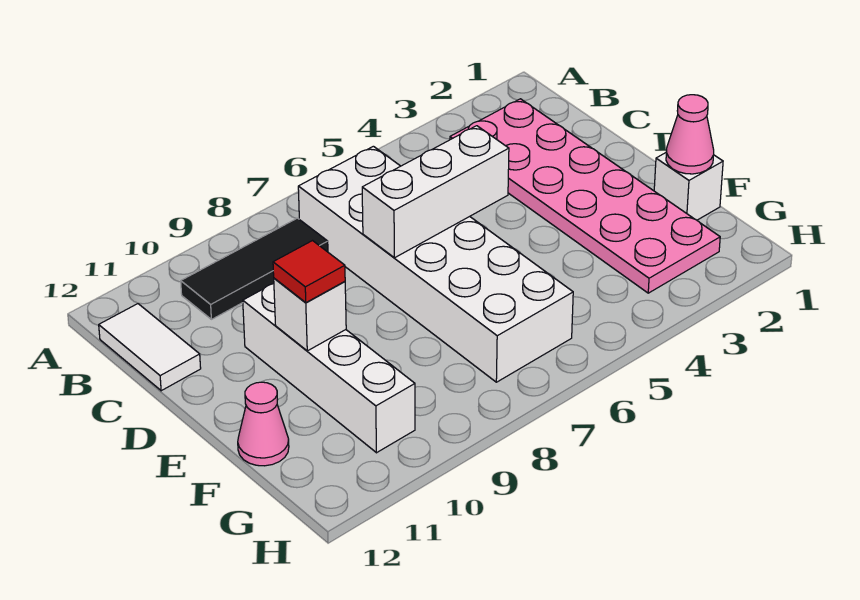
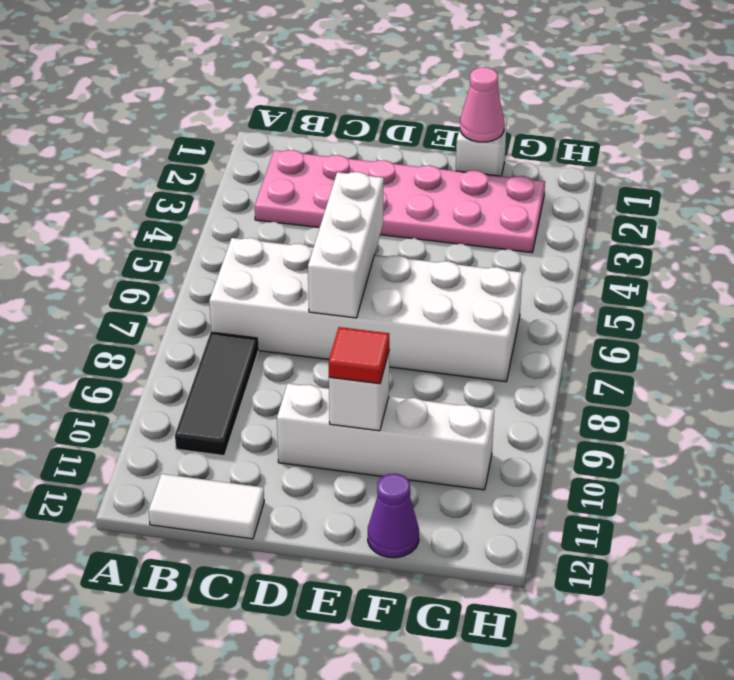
pink 1x1 cone [238,382,289,466] -> purple 1x1 cone [368,474,419,558]

